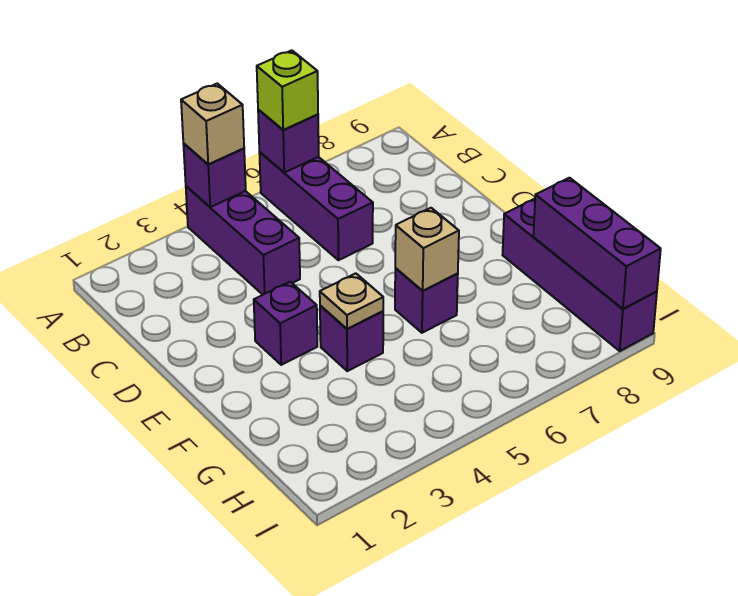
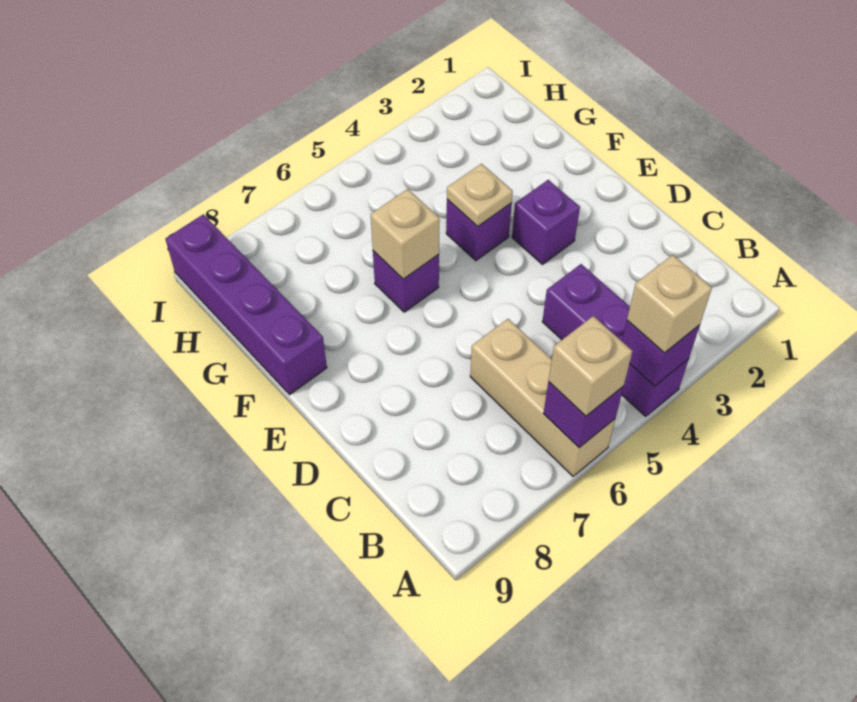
purple 1x3 brick [259,152,373,260] -> tan 1x3 brick [470,319,615,476]
lime 1x1 brick [257,50,318,130] -> tan 1x1 brick [549,316,633,416]
purple 1x3 brick [533,178,661,309] -> none

